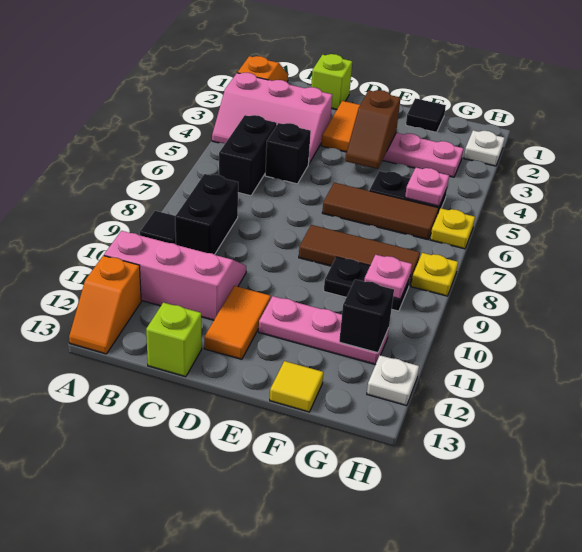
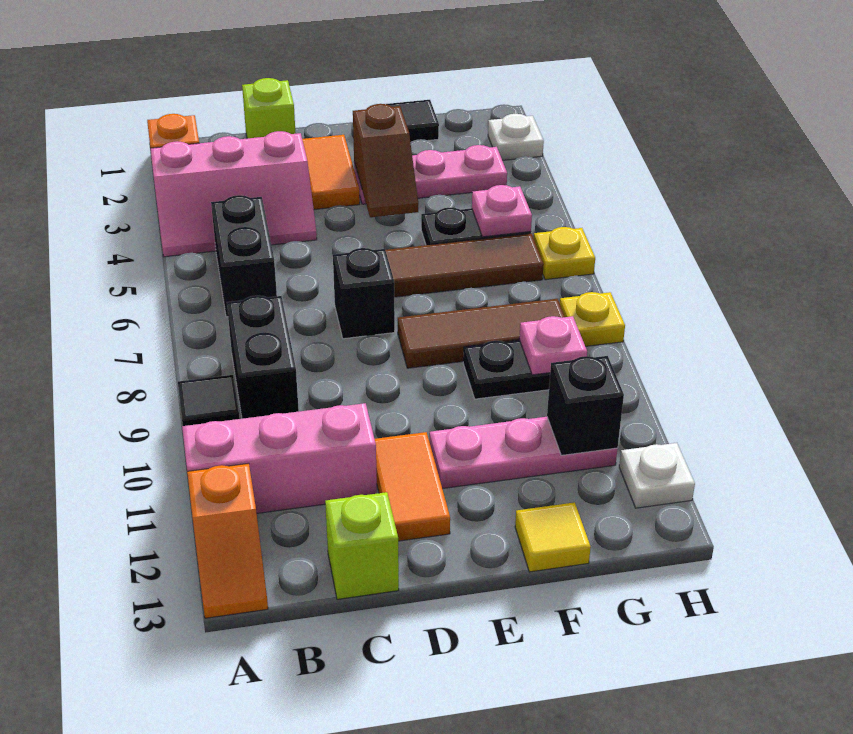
black 1x1 brick [265,123,311,184] -> black 1x1 brick moved to [333,248,395,339]

